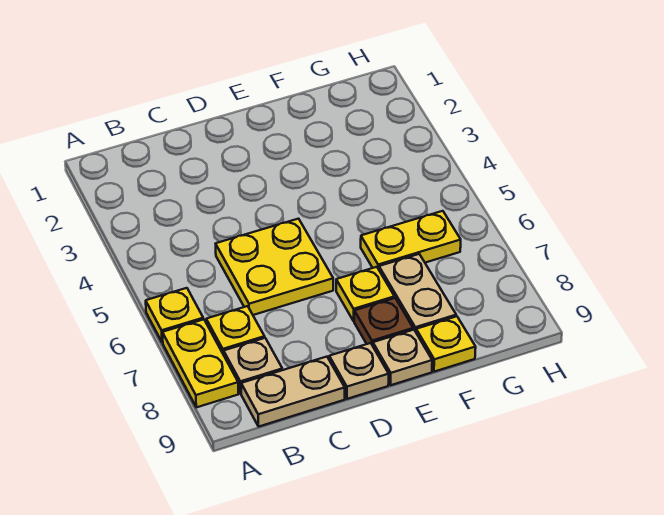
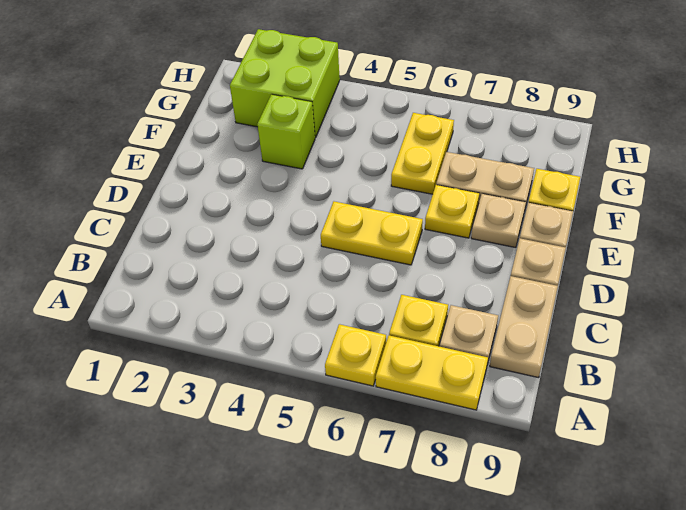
yellow 2x2 plate [216,219,333,315] -> yellow 1x2 plate [321,201,423,265]
brown 1x1 plate [354,298,413,346] -> tan 1x1 plate [471,194,526,248]
none -> lime 1x1 brick [257,94,315,169]
none -> lime 2x2 brick [230,29,340,138]

